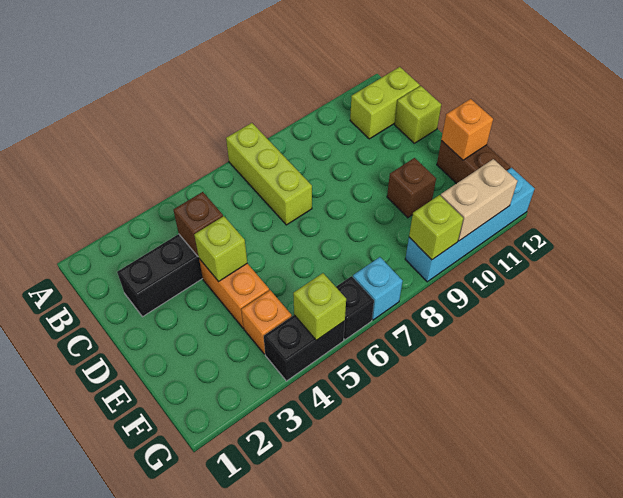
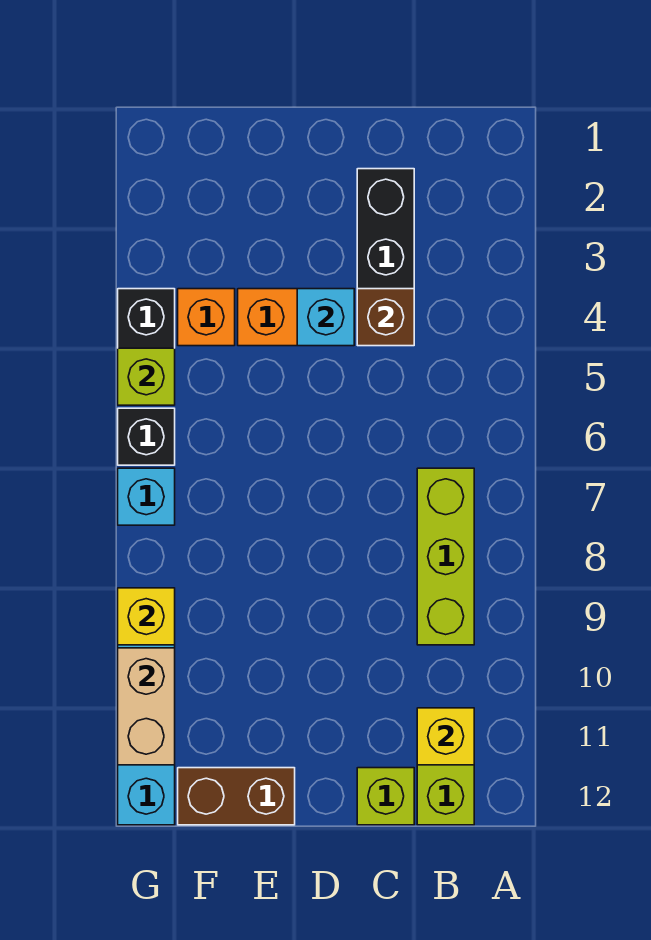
lime 1x3 brick [226,123,312,225] -> lime 1x3 brick turned to [417,468,474,645]
none -> yellow 1x1 brick [417,708,474,765]
lime 1x1 brick [194,216,247,282] -> cyan 1x1 brick [297,289,354,346]
brown 1x1 brick [387,158,436,218] -> none
orange 1x1 brick [441,99,493,160] -> none
lime 1x1 brick [409,195,463,260] -> yellow 1x1 brick [118,588,175,645]

